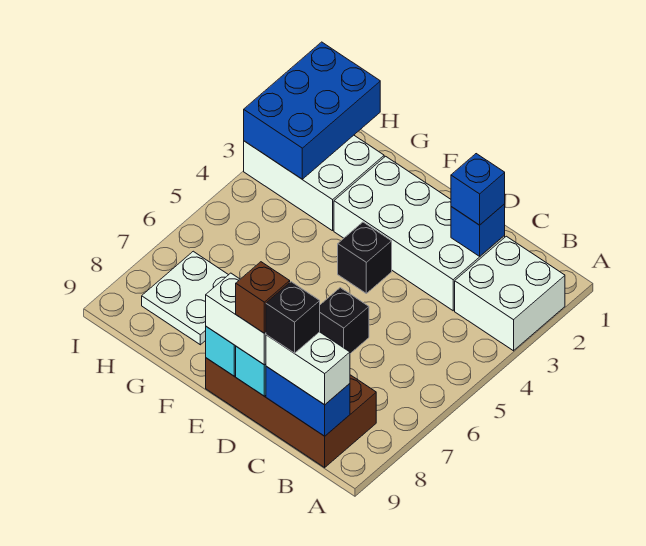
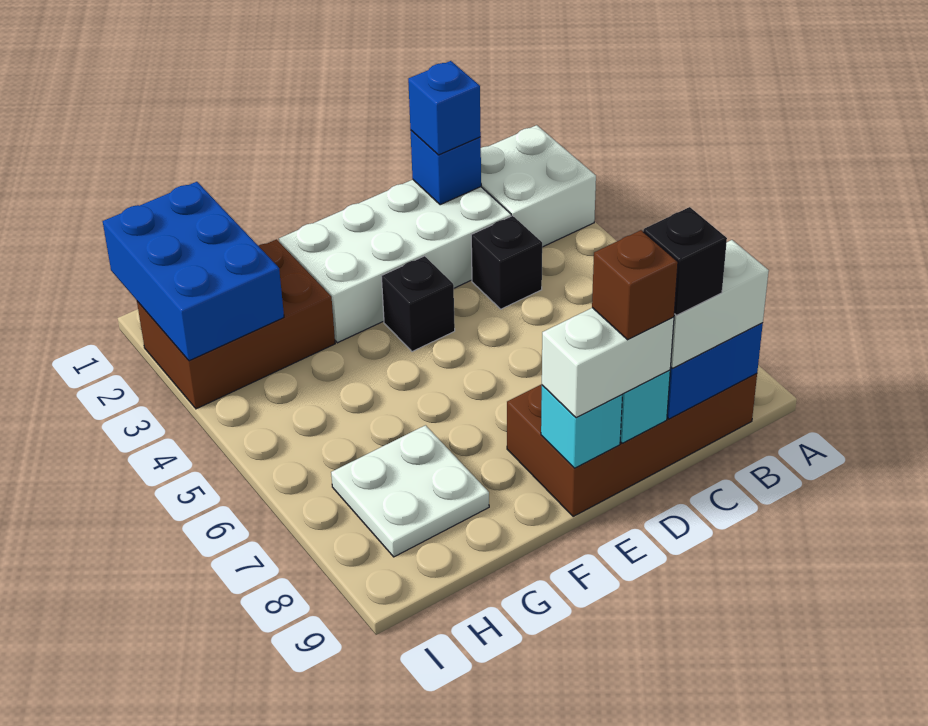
black 1x1 brick [320,288,369,354] -> black 1x1 brick moved to [471,216,542,309]
white 2x3 brick [244,135,384,231] -> brown 2x3 brick [137,239,335,409]

